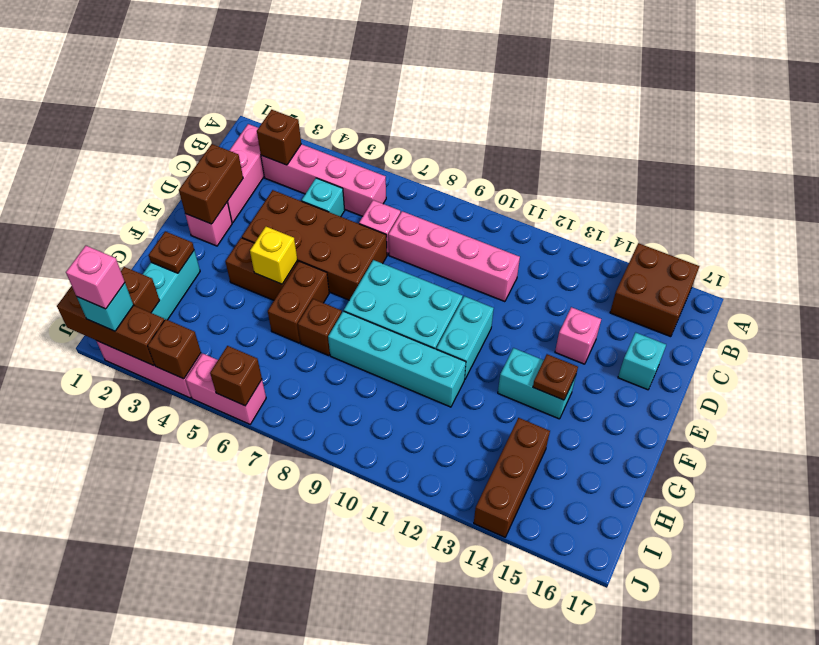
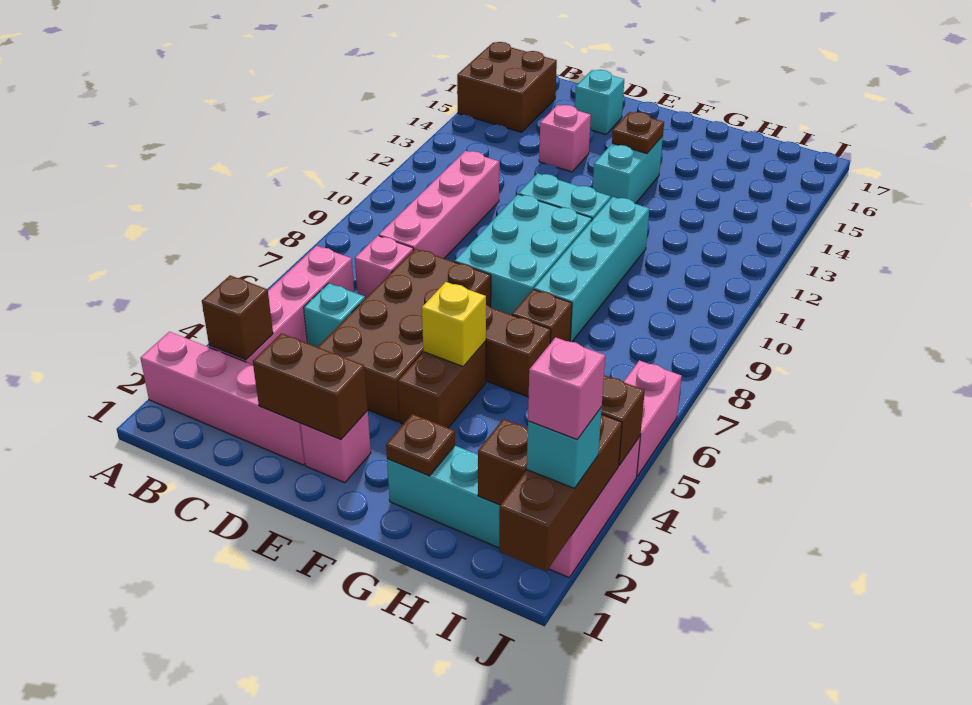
pink 1x3 brick [227,124,264,223] -> pink 1x4 brick [140,332,305,465]
brown 1x3 brick [474,418,550,537] -> none
brown 1x1 brick [210,346,262,406] -> none

